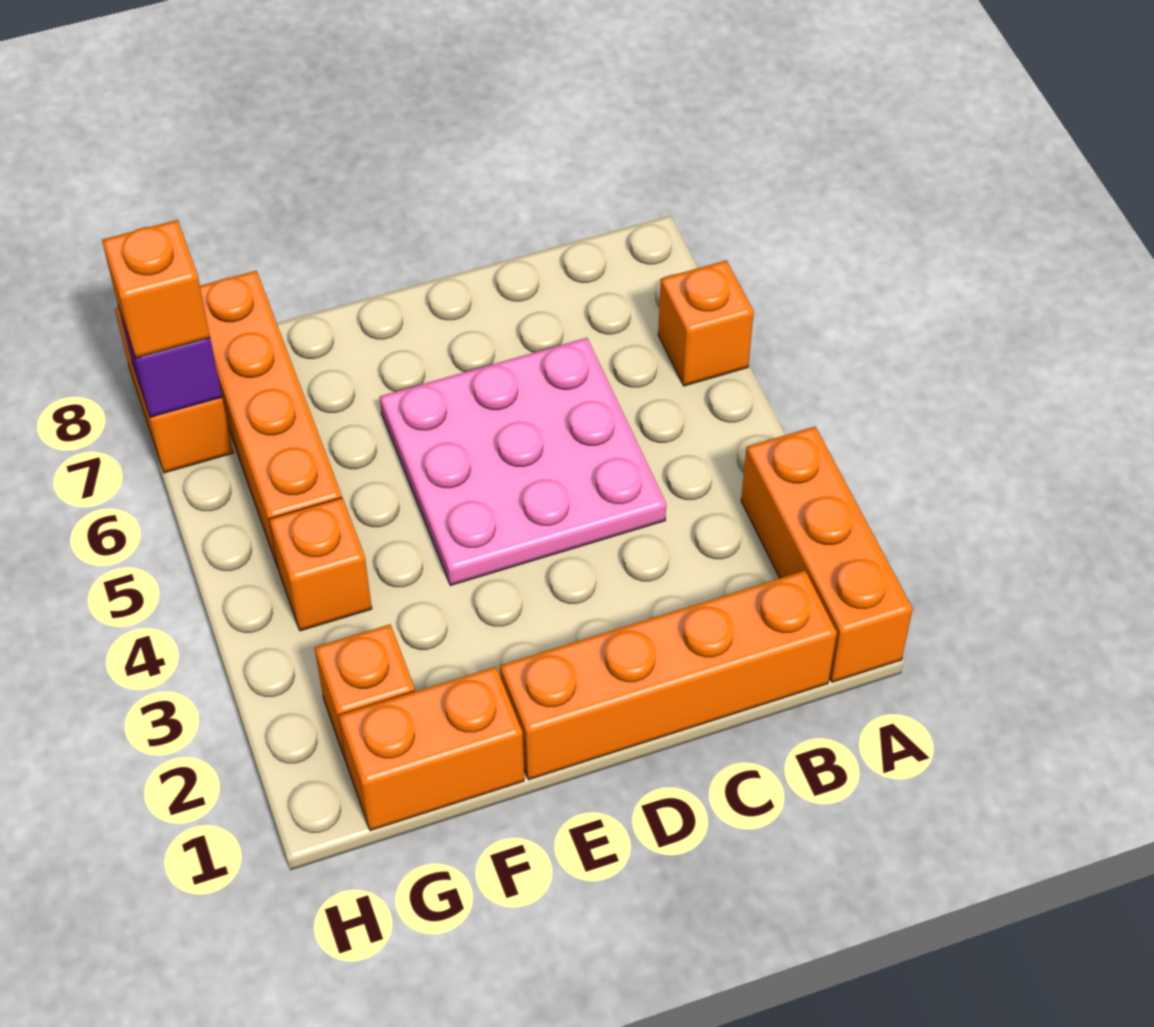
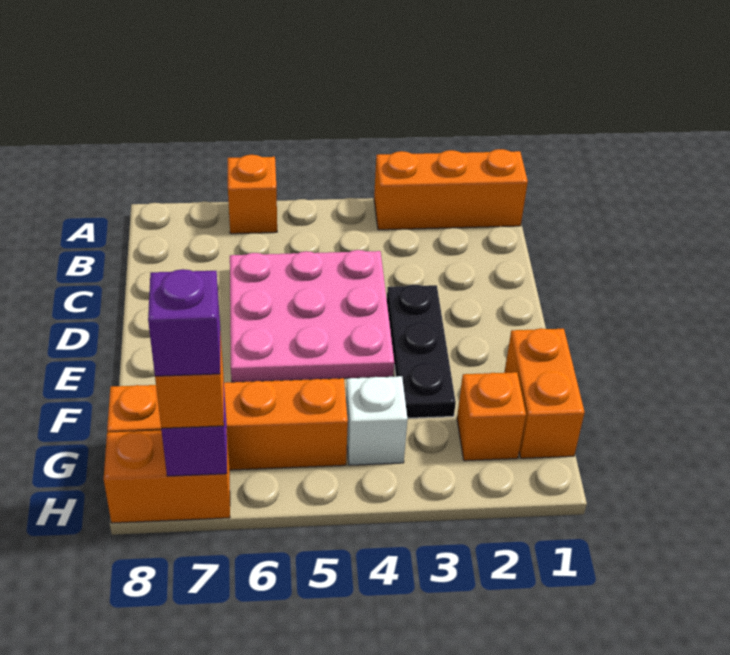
orange 1x4 brick [500,571,837,780] -> none
none -> black 1x3 plate [387,285,456,418]
orange 1x1 brick [269,498,372,631] -> white 1x1 brick [346,376,408,465]
none -> purple 1x1 brick [148,269,220,376]

